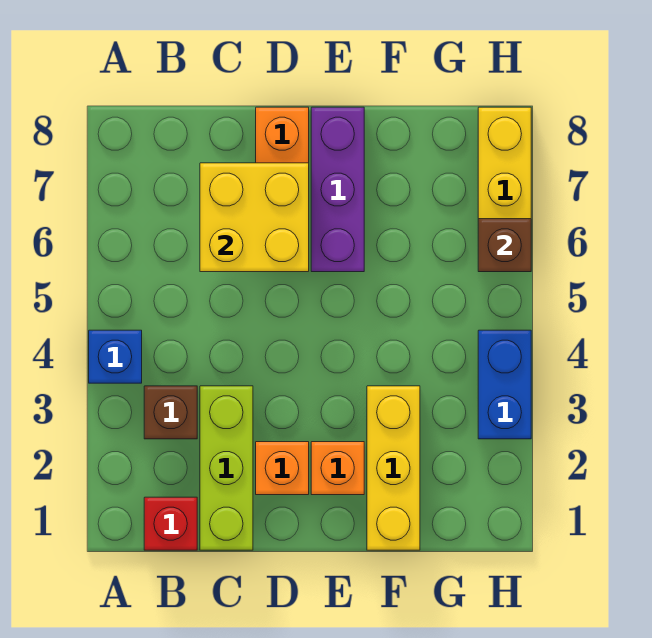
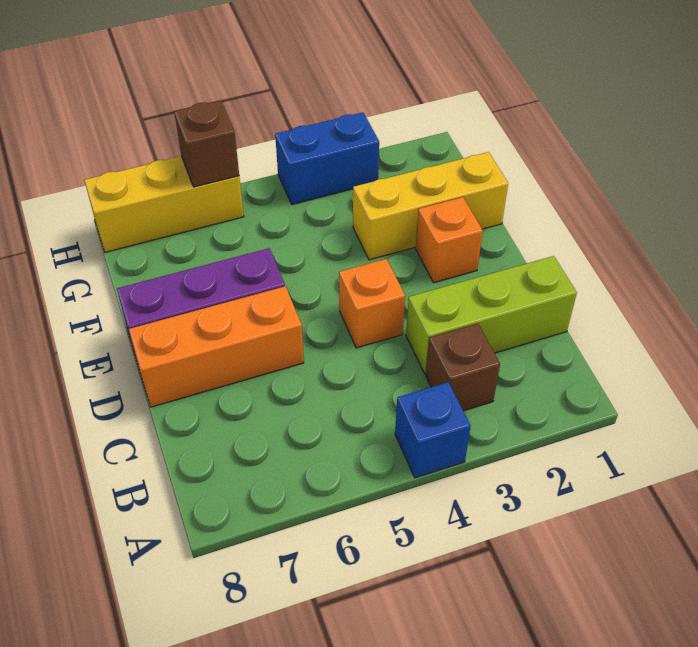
red 1x1 brick [144,497,197,550] -> none
yellow 2x2 brick [200,163,309,272] -> none
orange 1x1 brick [256,442,309,495] -> orange 1x1 brick moved to [339,259,405,348]

